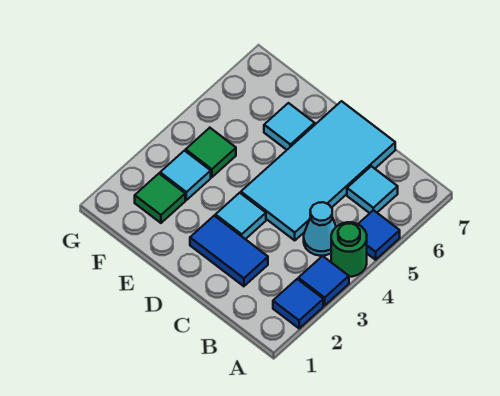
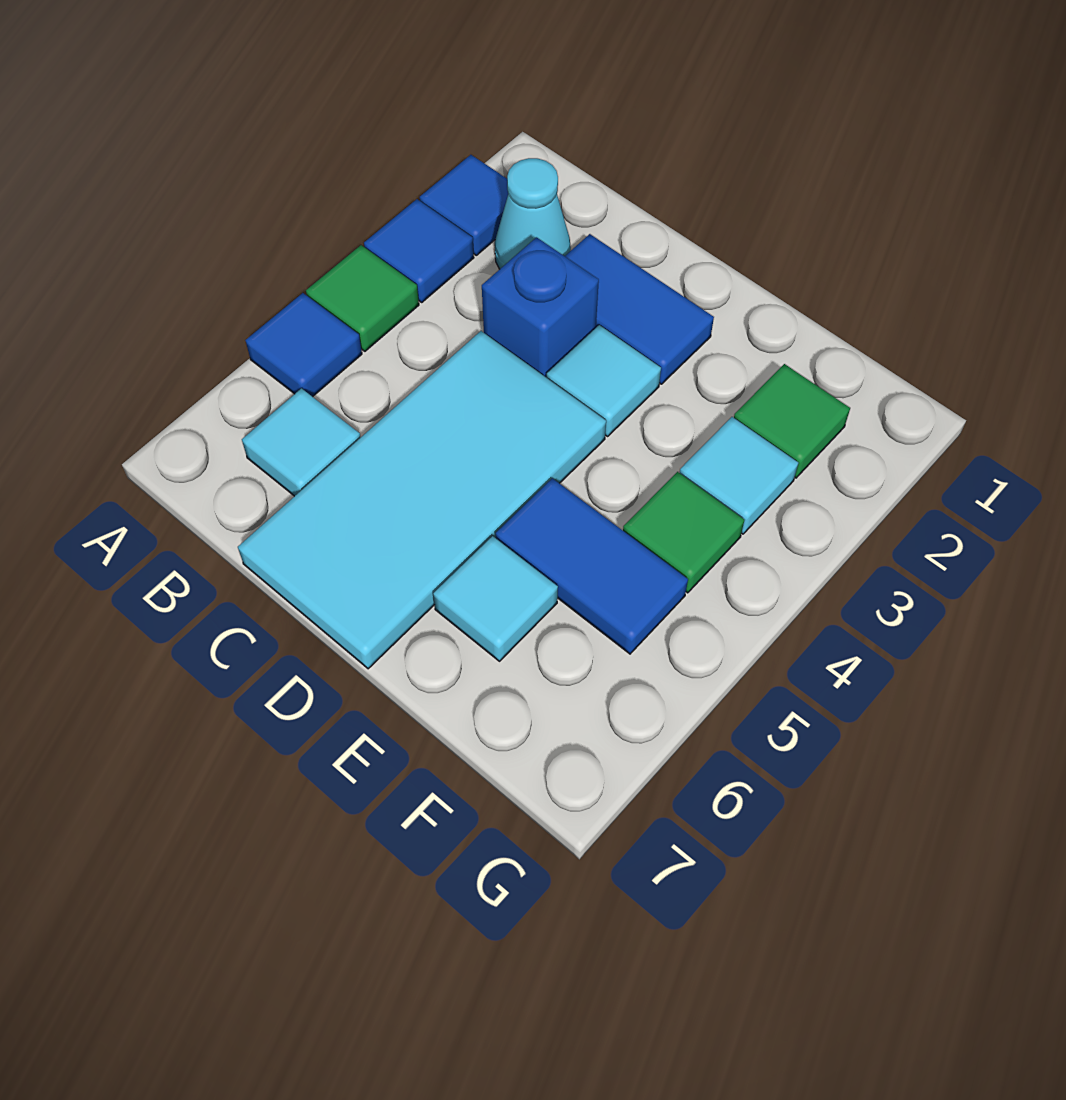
green 1x1 round brick [331,222,367,277] -> green 1x1 tile [306,245,419,351]
cyan 1x1 cone [304,202,336,256] -> cyan 1x1 cone moved to [495,158,571,269]
none -> blue 1x1 brick [482,237,599,378]
none -> blue 1x2 tile [495,478,688,654]

